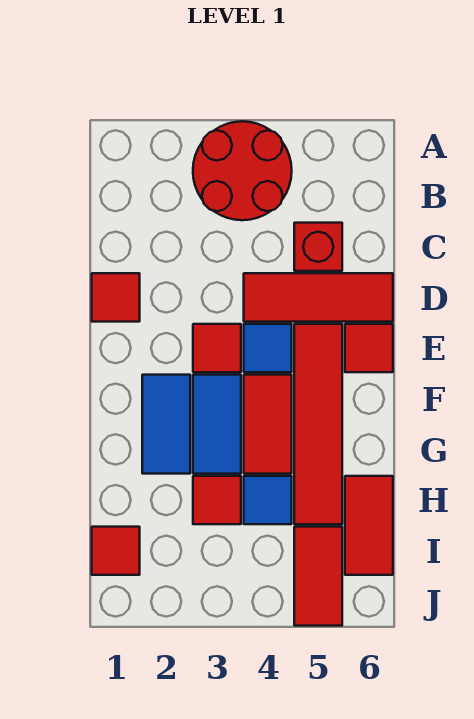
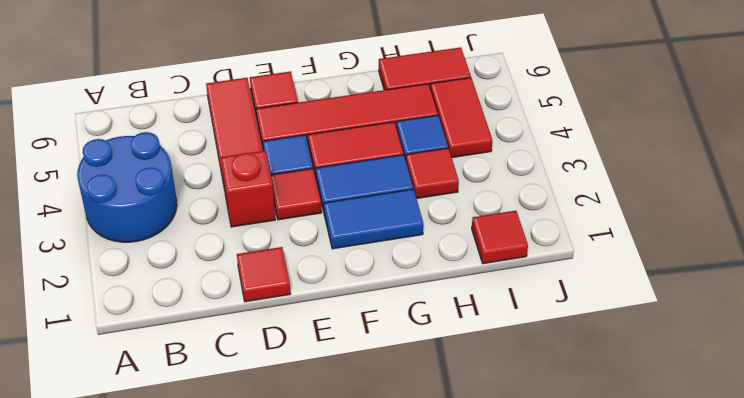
red 2x2 round brick [193,121,292,220] -> blue 2x2 round brick [77,132,177,242]
red 1x1 brick [294,223,342,271] -> red 1x1 brick moved to [221,150,275,227]
red 1x2 tile [294,527,342,626] -> red 1x2 tile turned to [430,78,492,158]

